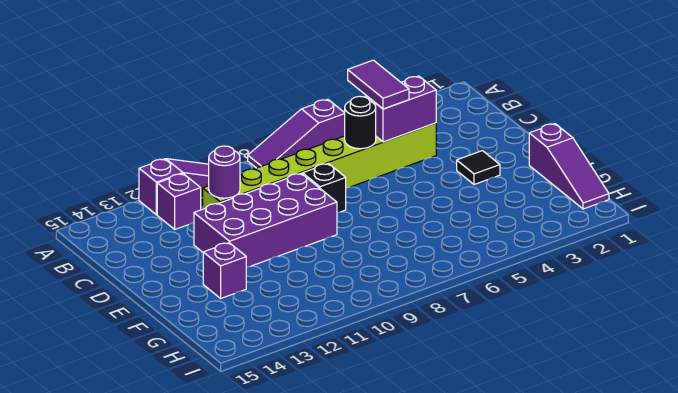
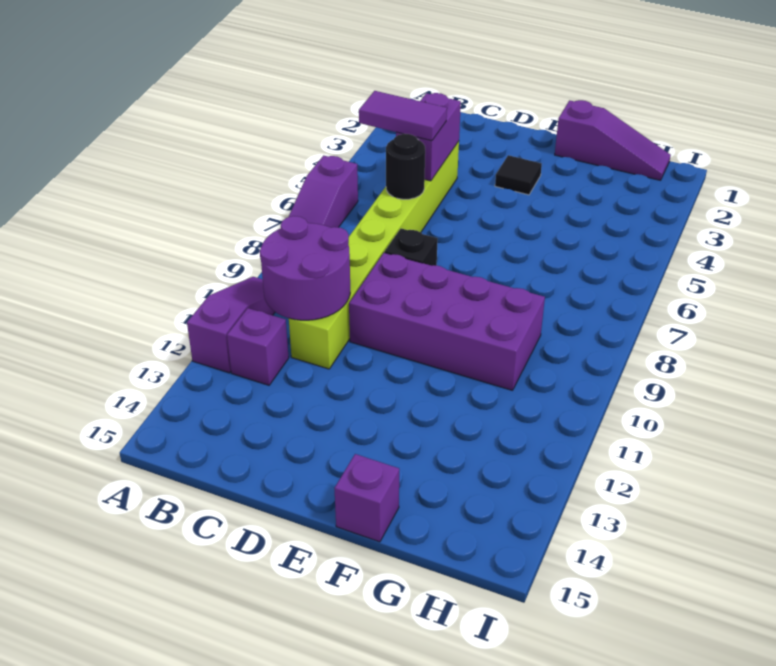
purple 1x1 round brick [209,146,240,198] -> purple 2x2 round brick [260,216,350,320]
purple 2x4 brick [194,174,337,267] -> purple 2x4 brick turned to [349,253,545,390]
purple 1x1 brick [203,243,246,298] -> purple 1x1 brick moved to [334,454,399,542]

